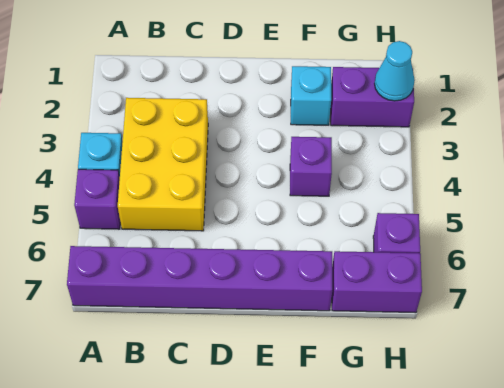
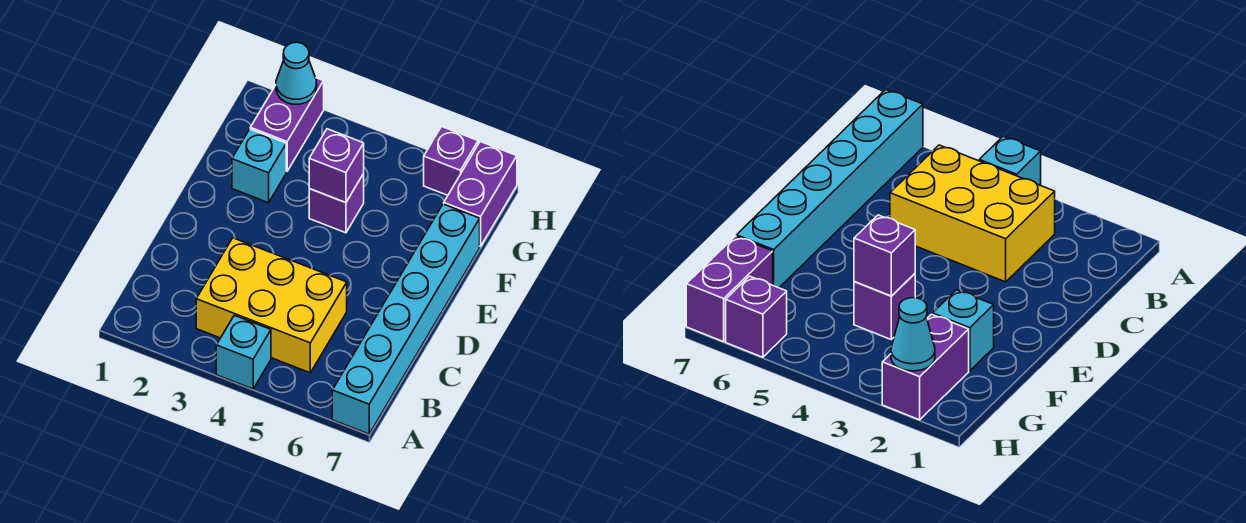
purple 1x1 brick [74,169,120,229] -> purple 1x1 brick moved to [309,129,364,203]
purple 1x6 brick [67,246,332,311] -> cyan 1x6 brick [332,204,480,434]

